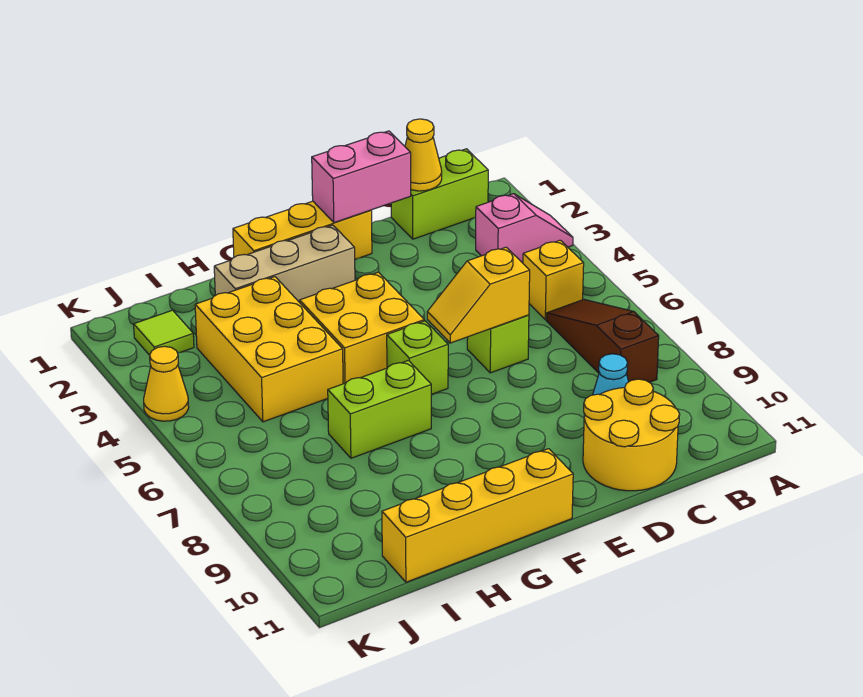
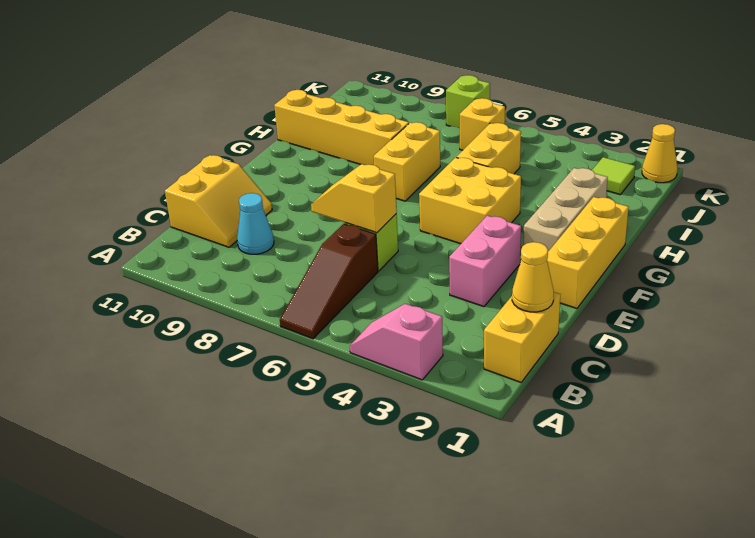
pink 1x2 slope [476,194,573,263] -> pink 1x2 slope turned to [350,304,443,380]
lime 1x2 brick [391,149,488,239] -> yellow 1x2 brick [484,292,560,382]
yellow 1x1 brick [523,240,584,320] -> yellow 1x1 brick moved to [460,98,505,150]
brown 1x3 slope [546,300,659,382] -> brown 1x3 slope turned to [280,224,378,339]
yellow 2x2 round brick [583,379,680,491] -> yellow 2x2 slope [165,155,272,247]
pink 1x2 brick [312,131,411,223] -> pink 1x2 brick moved to [449,216,521,307]
yellow 1x2 slope [427,247,530,343] -> yellow 1x2 slope turned to [311,164,397,233]
lime 1x1 brick [387,321,448,395] -> lime 1x1 brick moved to [446,75,490,128]
yellow 1x4 brick [382,449,573,582] -> yellow 1x4 brick turned to [274,90,409,165]
lime 1x2 brick [328,360,431,458] -> yellow 1x2 brick [374,122,440,201]
yellow 2x3 brick [195,277,343,422] -> yellow 1x2 brick [456,123,521,174]
yellow 1x1 cone [144,346,189,421] -> yellow 1x1 cone moved to [642,124,678,183]

